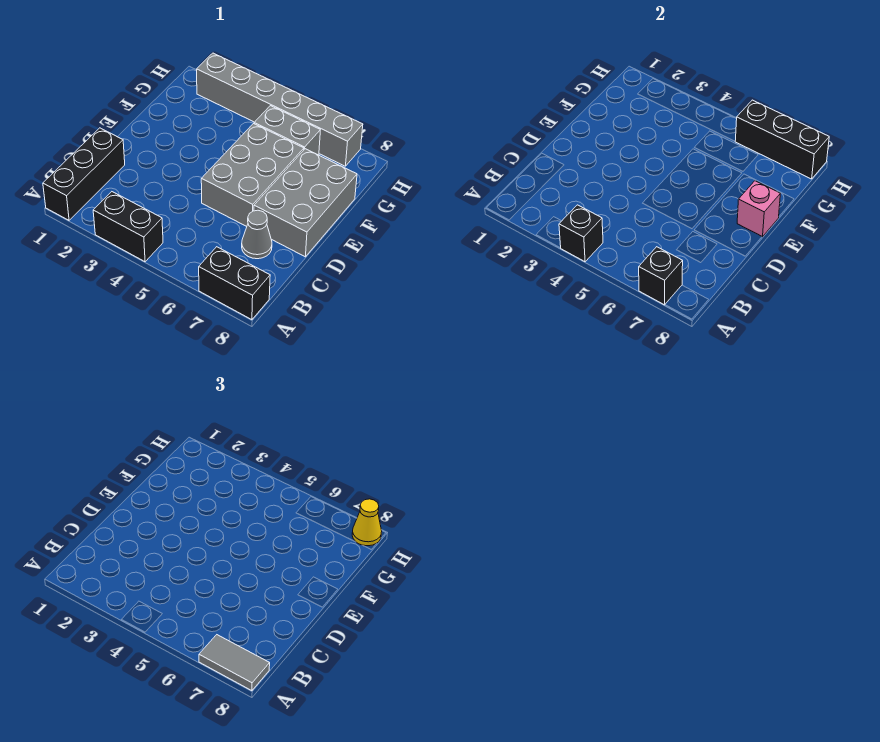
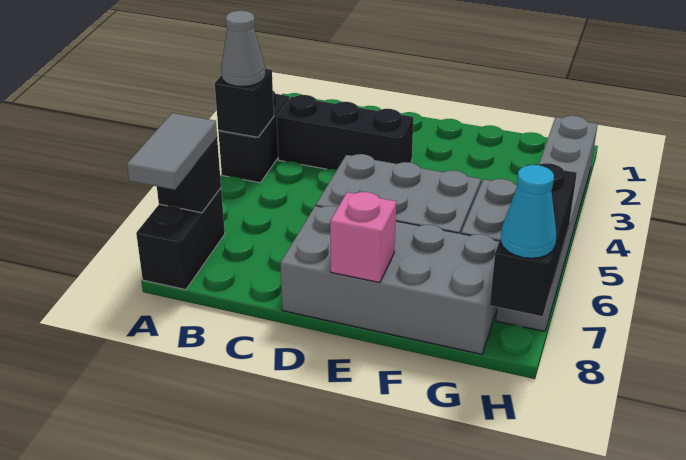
black 1x3 brick [43,128,125,220] -> black 1x3 brick moved to [277,95,414,169]
grey 1x1 cone [242,210,272,259] -> grey 1x1 cone moved to [221,11,265,87]
grey 2x3 brick [254,149,357,257] -> grey 2x4 brick [280,206,499,354]
yellow 1x1 cone [352,499,382,546] -> cyan 1x1 cone [501,165,556,258]

